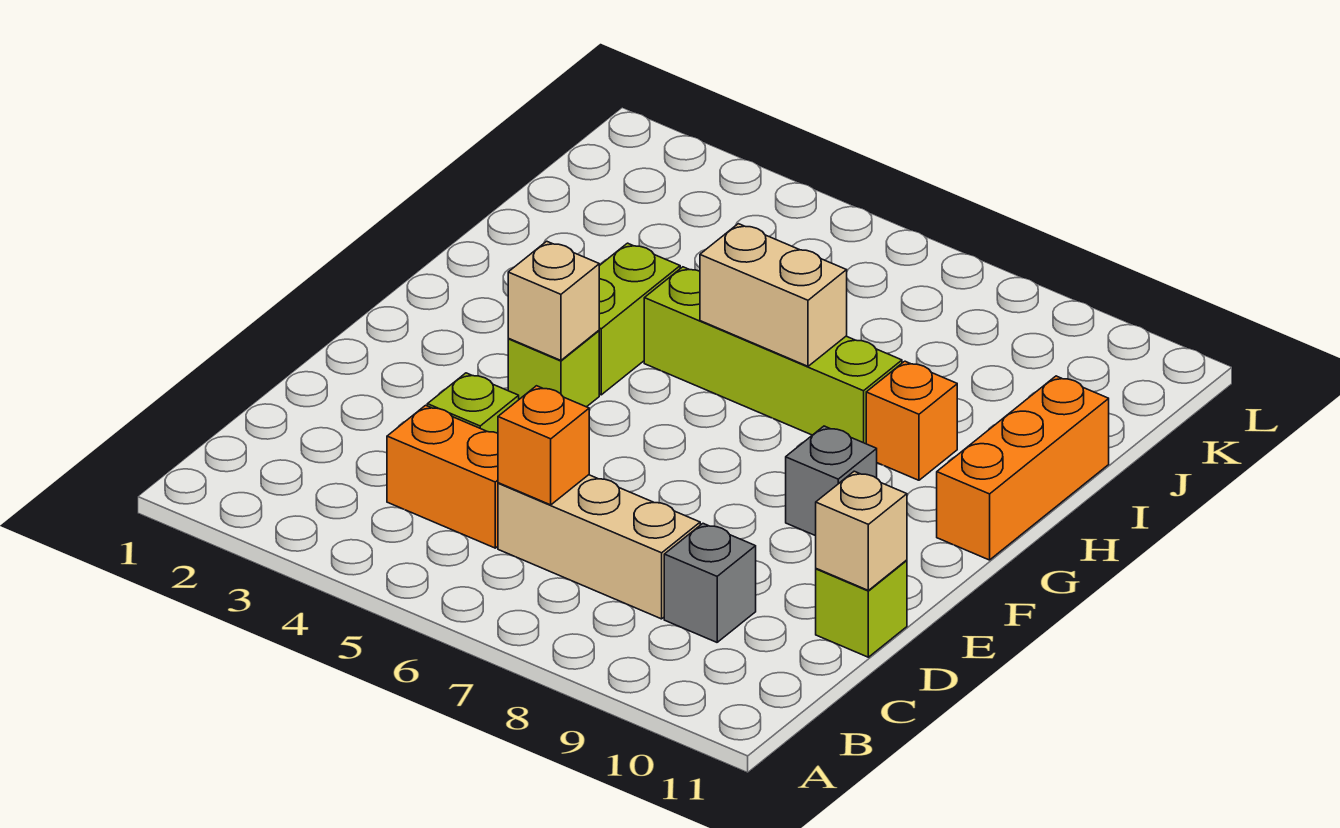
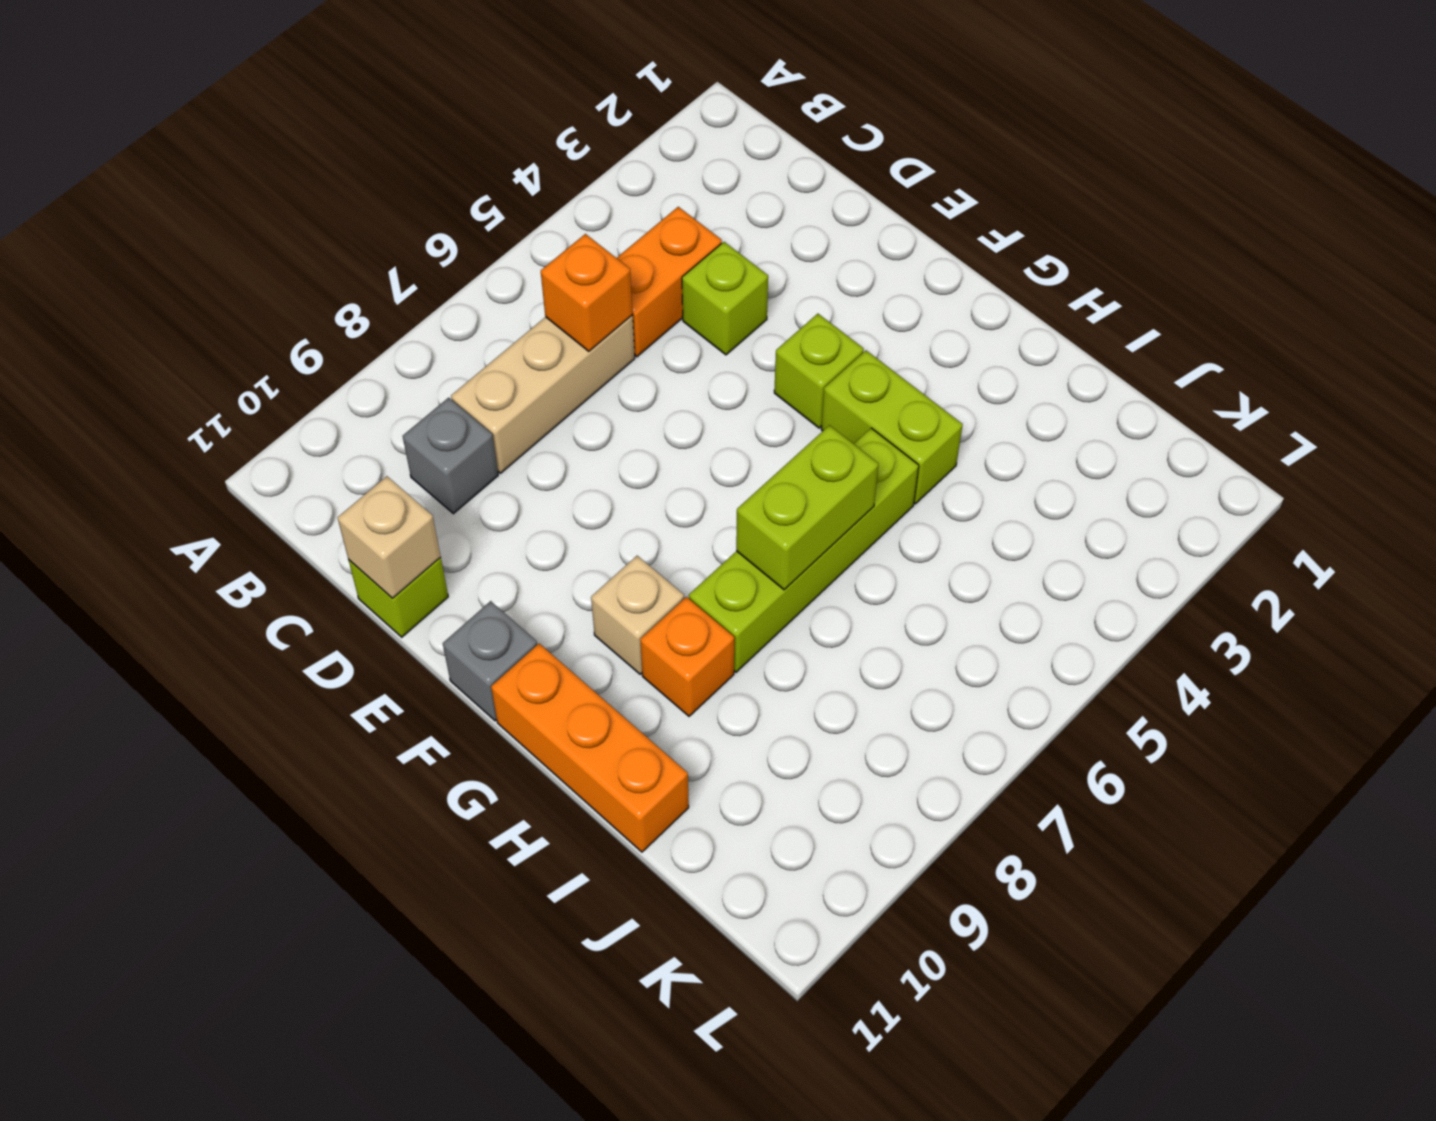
tan 1x1 brick [508,241,599,360] -> tan 1x1 brick moved to [591,556,684,674]
grey 1x1 brick [786,426,877,536] -> grey 1x1 brick moved to [443,601,537,721]
tan 1x2 brick [700,224,847,366] -> lime 1x2 brick [736,425,879,590]

